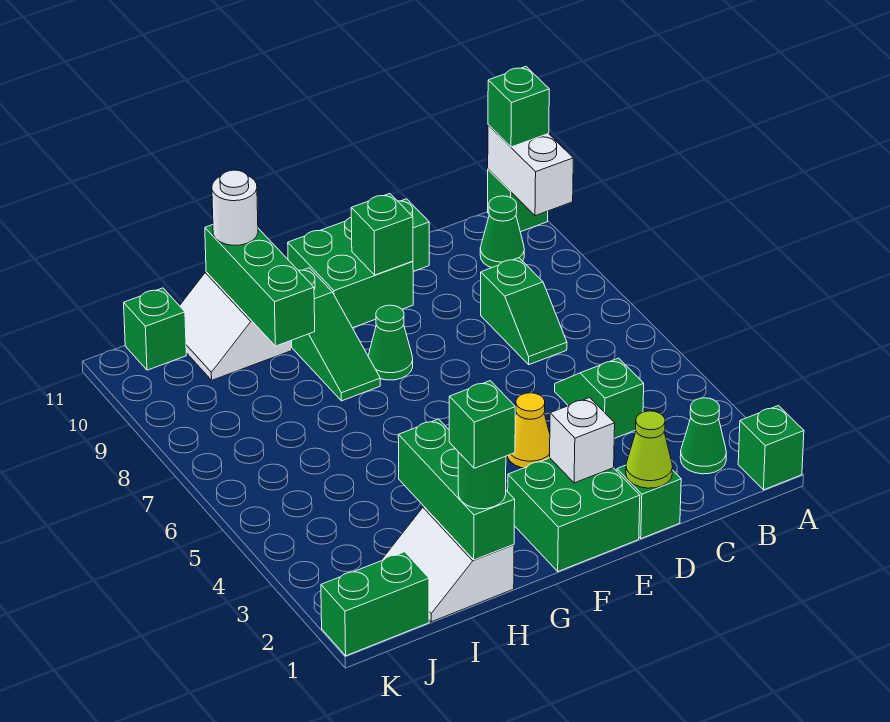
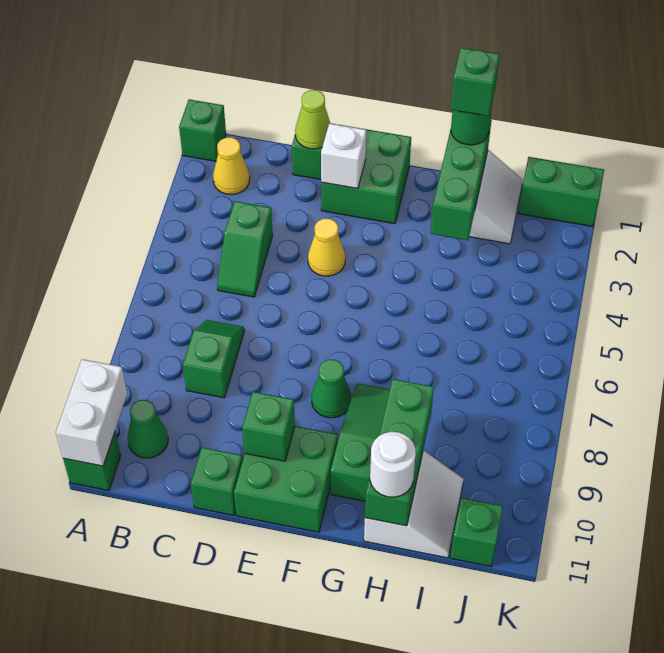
green 1x1 brick [488,67,549,147] -> none
green 1x1 cone [680,398,726,474] -> yellow 1x1 cone [213,137,250,195]

